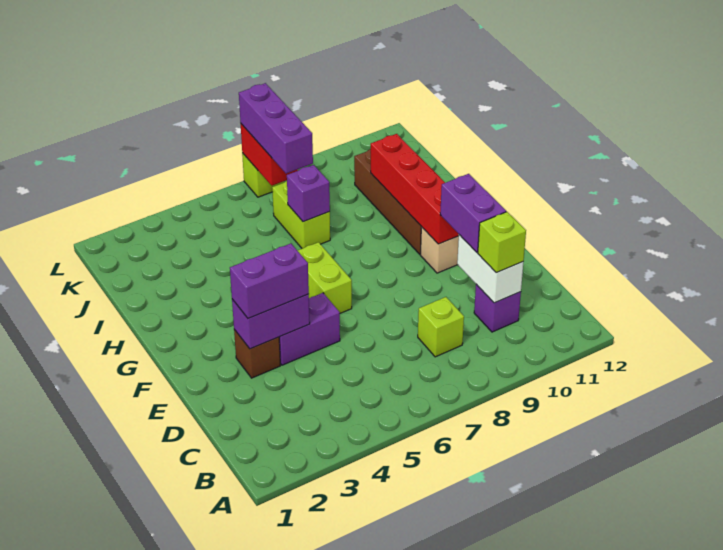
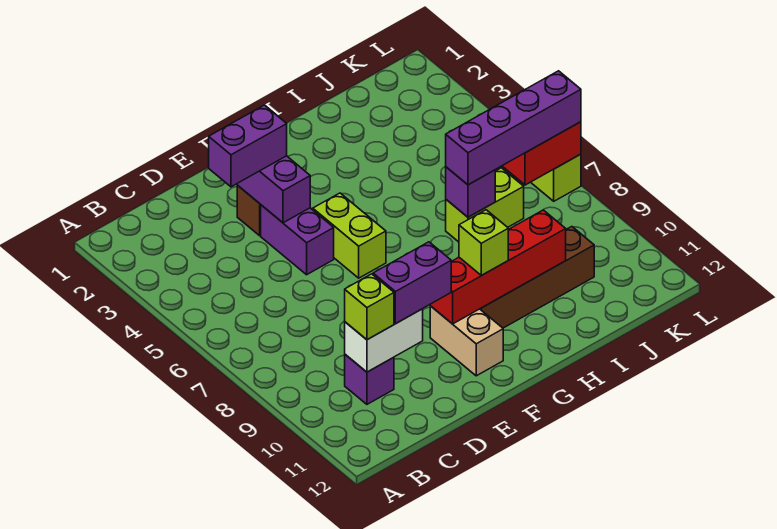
lime 1x1 brick [418,297,464,357] -> lime 1x1 brick moved to [459,210,508,275]
purple 1x2 brick [230,244,309,318] -> purple 1x2 brick turned to [209,105,287,187]
lime 1x2 brick [297,242,352,313] -> lime 1x2 brick turned to [313,193,386,278]
purple 1x3 brick [239,83,313,174] -> purple 1x4 brick [446,71,581,185]

